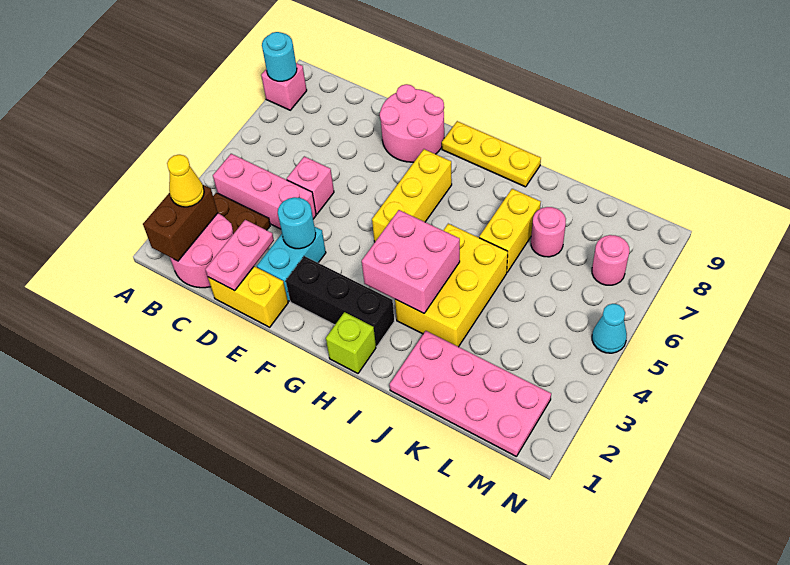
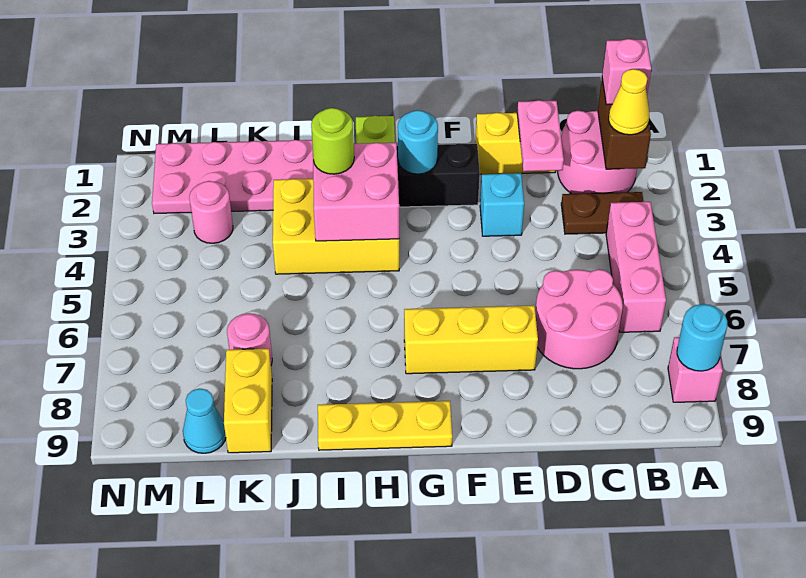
pink 1x3 brick [213,154,316,229] -> pink 1x3 brick turned to [606,202,666,332]
pink 1x1 brick [287,156,334,214] -> pink 1x1 brick moved to [602,39,651,105]
cyan 1x2 brick [257,227,326,301] -> cyan 1x1 brick [480,173,524,236]
cyan 1x1 round brick [278,197,316,249] -> cyan 1x1 round brick moved to [398,110,438,174]
pink 2x2 round brick [380,84,444,162] -> pink 2x2 round brick moved to [535,269,623,369]
yellow 1x3 brick [372,149,452,242] -> yellow 1x3 brick turned to [404,305,538,374]
yellow 2x3 brick [395,224,508,347] -> yellow 2x3 brick turned to [273,179,399,274]
none -> lime 1x1 round brick [311,108,354,174]
yellow 1x2 brick [479,189,541,272] -> yellow 1x2 brick moved to [224,349,272,453]
pink 1x1 round brick [592,235,629,285] -> pink 1x1 round brick moved to [189,181,233,243]
cyan 1x1 cone [592,304,627,353] -> cyan 1x1 cone moved to [183,389,226,453]

